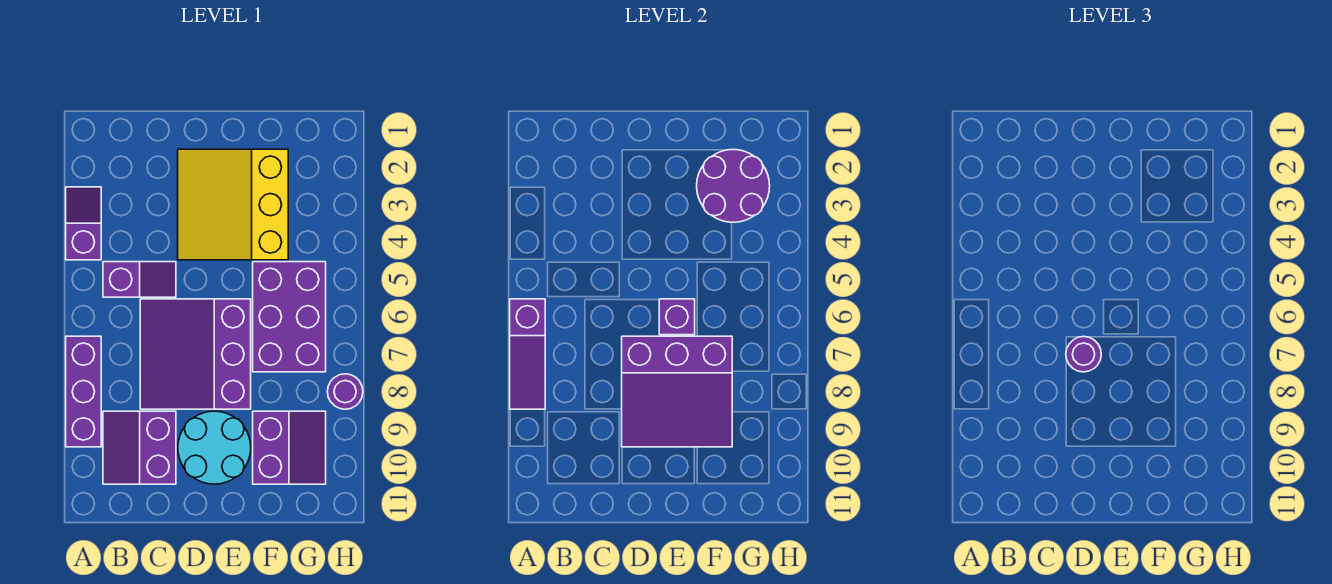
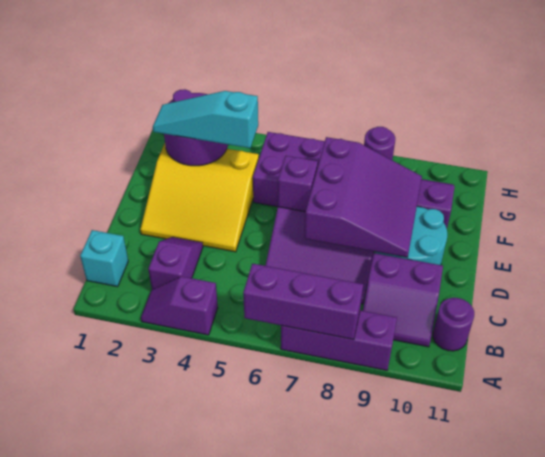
purple 1x3 slope [510,299,545,409] -> purple 1x3 brick [243,264,363,340]
none -> cyan 1x1 brick [80,230,128,287]
purple 1x2 slope [103,262,176,297] -> purple 1x2 slope moved to [148,237,203,290]
purple 1x1 round brick [1066,336,1101,372] -> purple 1x1 round brick moved to [433,298,474,351]
none -> cyan 1x3 slope [153,91,258,148]

